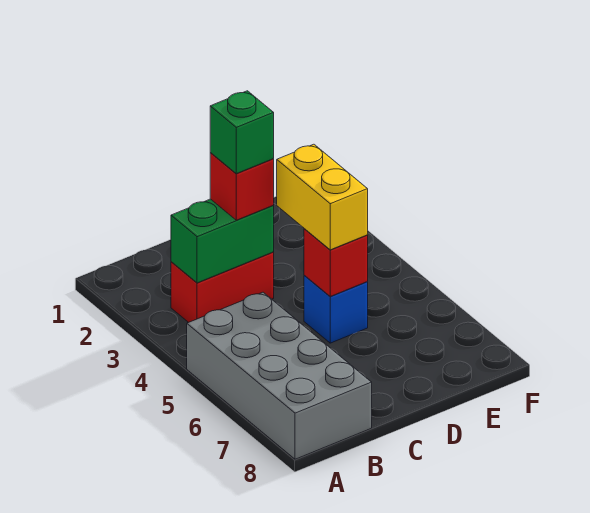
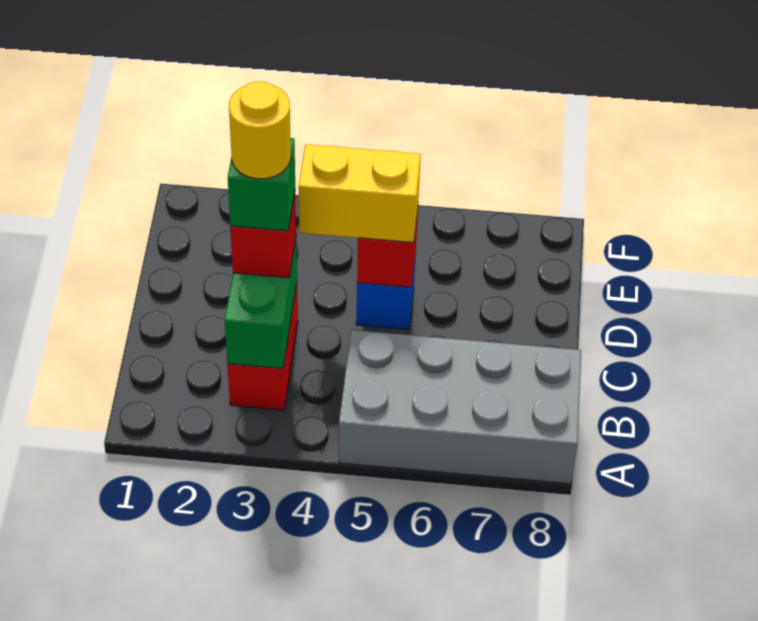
none -> yellow 1x1 round brick [229,81,291,179]

